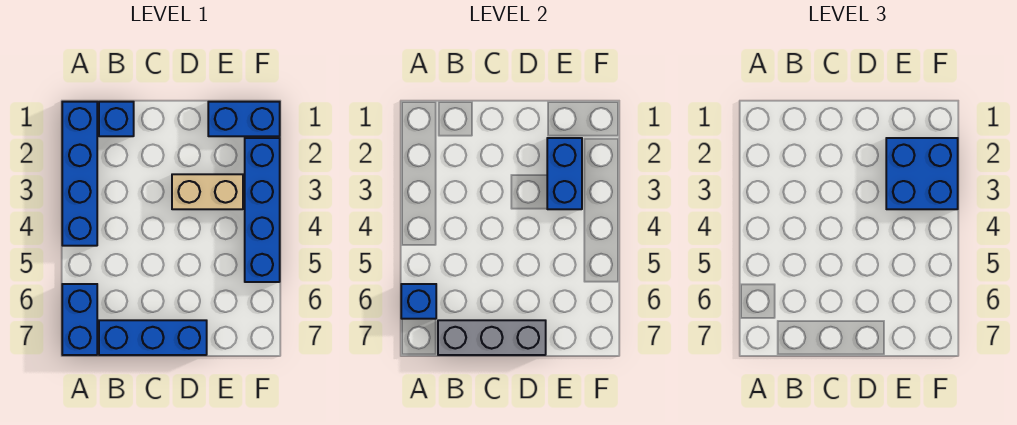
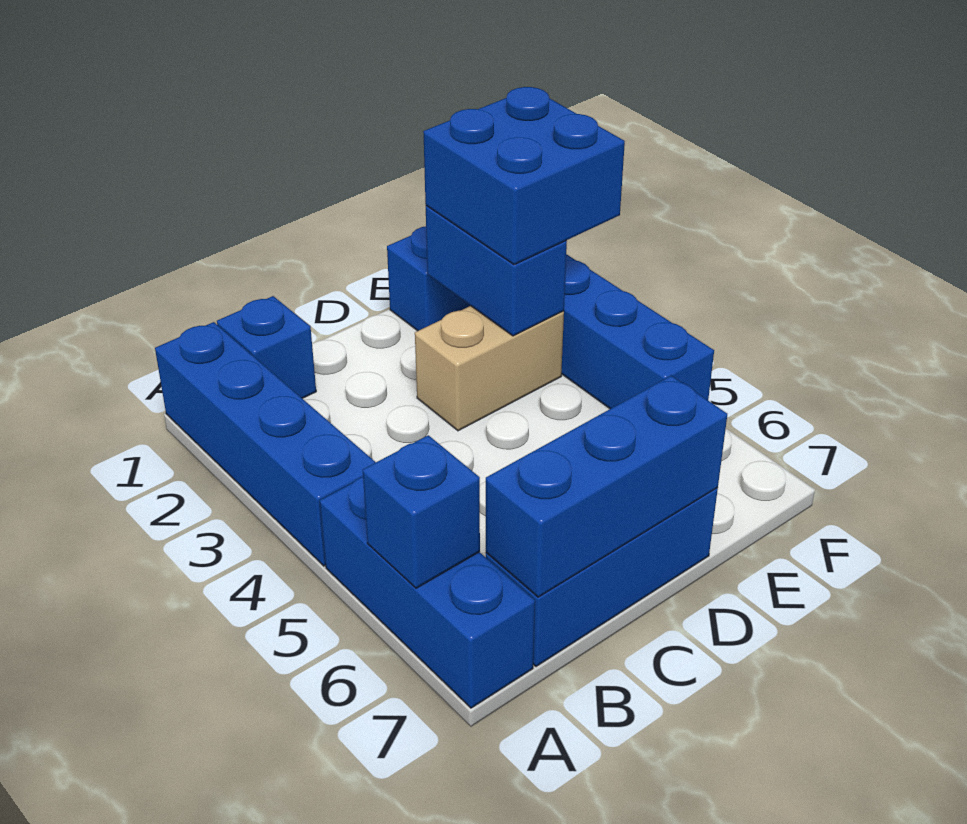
blue 1x2 brick [62,284,97,355] -> blue 1x3 brick [320,477,535,708]
grey 1x3 brick [438,320,546,355] -> blue 1x3 brick [486,376,727,597]

